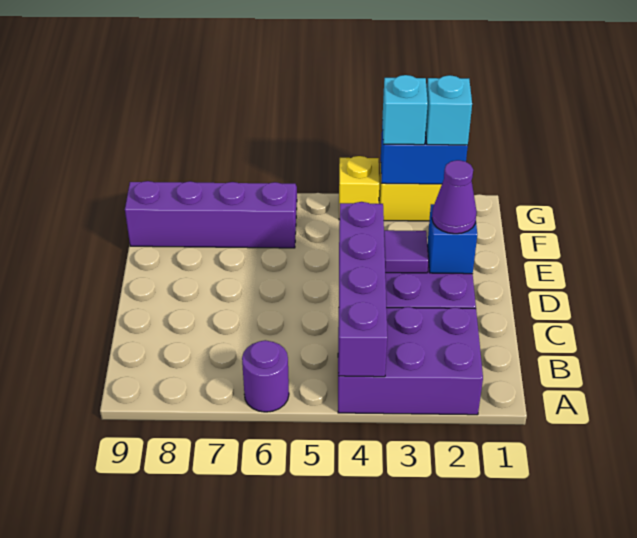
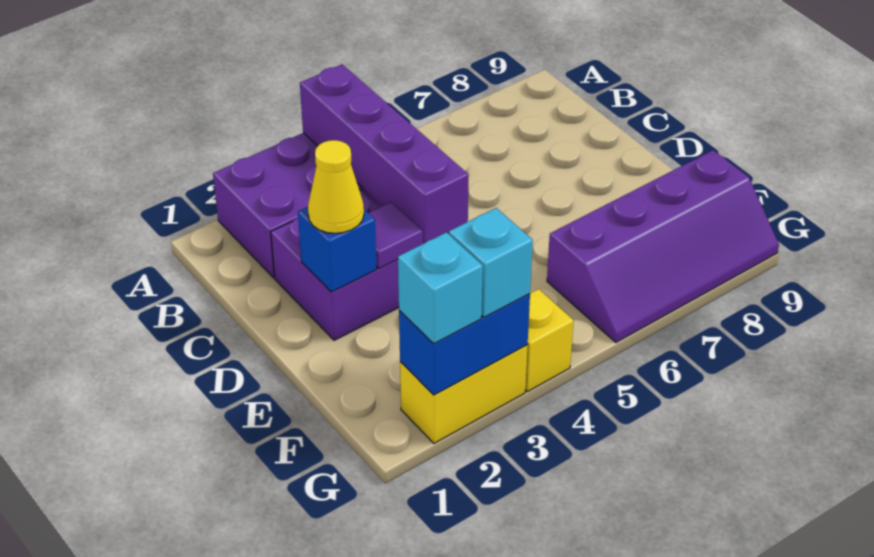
purple 1x1 round brick [242,340,289,412] -> none
purple 1x1 cone [432,160,477,234] -> yellow 1x1 cone [308,140,364,233]

